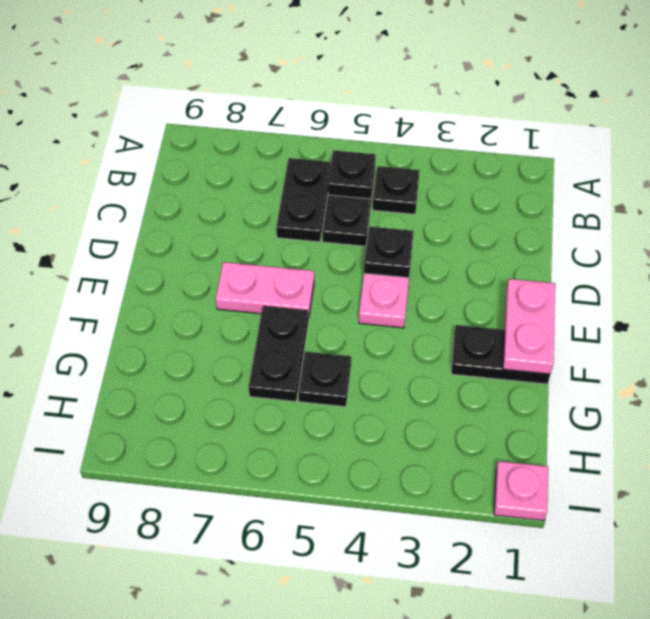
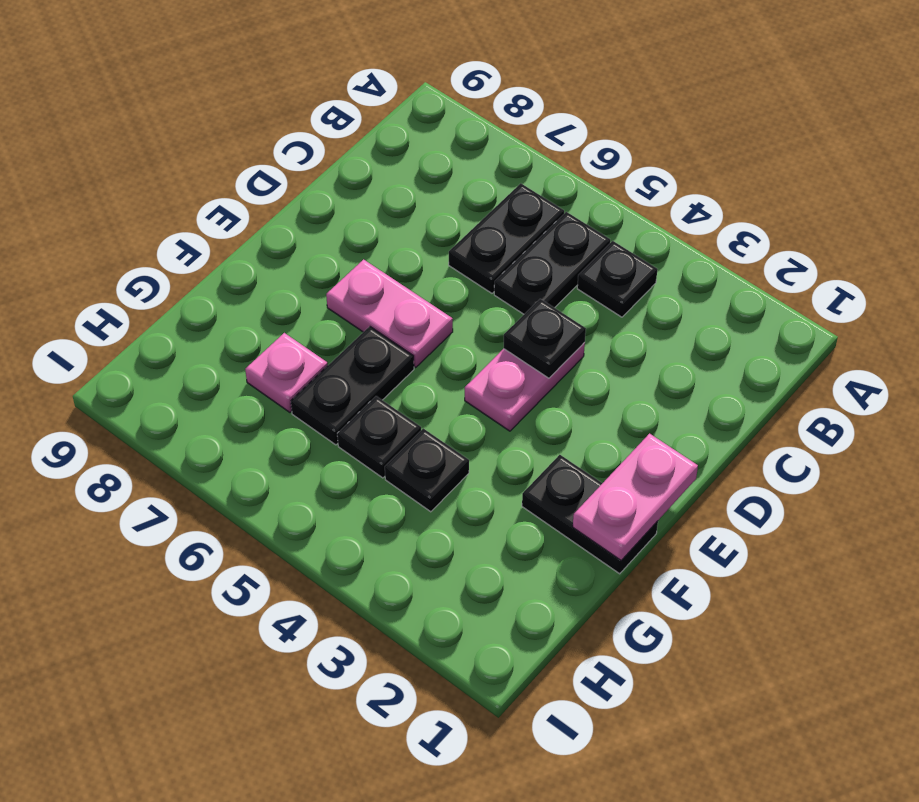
black 1x1 plate [328,150,376,199] -> black 1x1 plate moved to [385,428,469,512]
pink 1x1 plate [494,461,548,521] -> pink 1x1 plate moved to [245,333,328,412]

